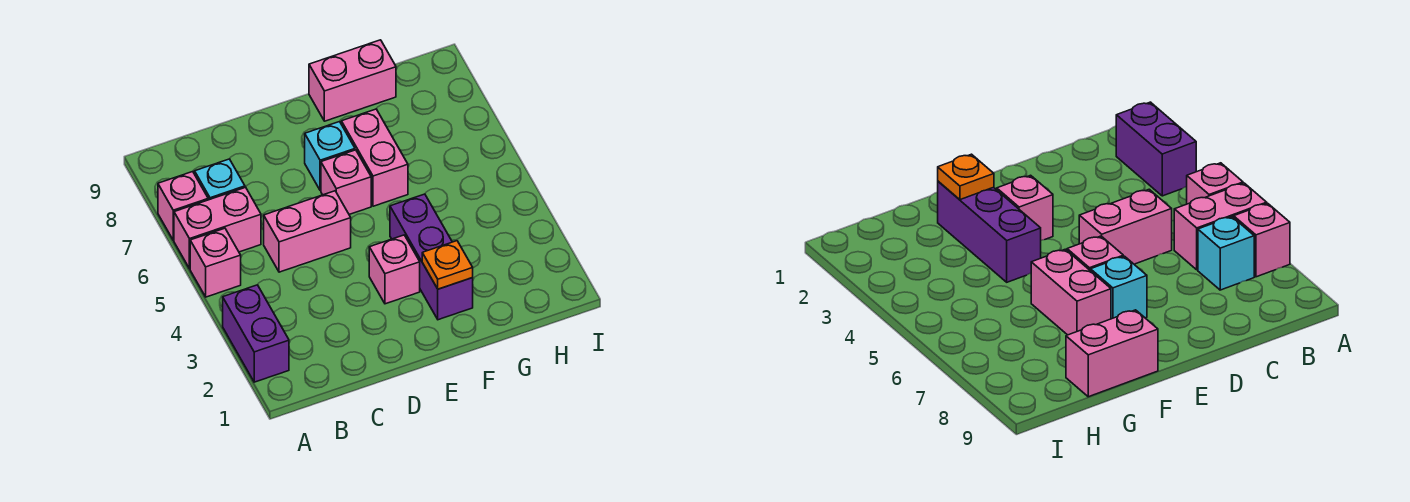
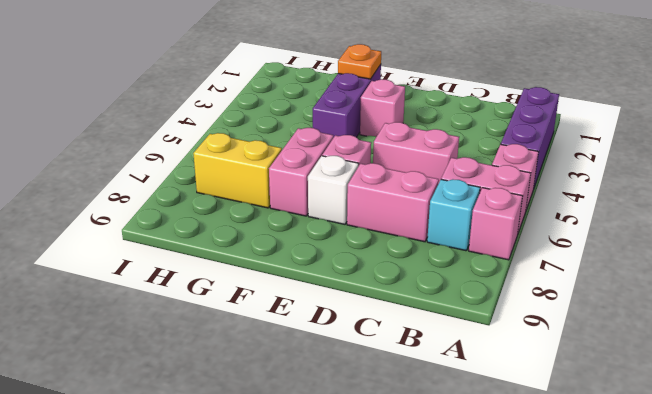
purple 1x2 brick [223,285,289,382] -> purple 1x3 brick [501,87,559,189]
cyan 1x1 brick [305,122,355,191] -> white 1x1 brick [308,156,359,224]
pink 1x2 brick [309,40,396,121] -> pink 1x2 brick moved to [347,163,439,242]
none -> yellow 1x2 brick [193,133,282,208]

